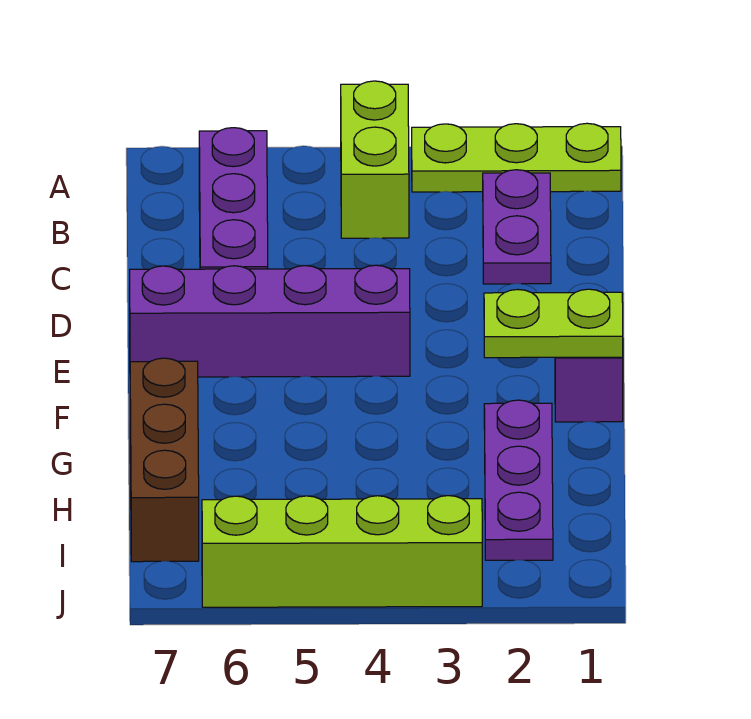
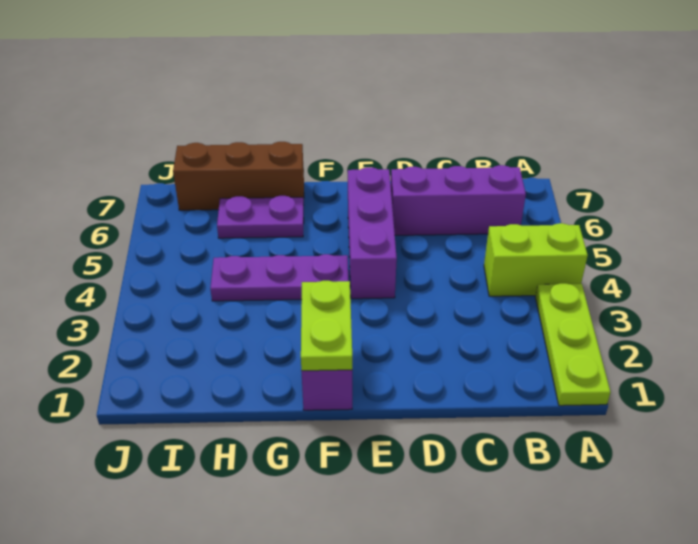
purple 1x2 plate [483,170,551,284] -> purple 1x2 plate moved to [217,196,304,238]
purple 1x4 brick [130,265,410,377] -> purple 1x3 brick [348,167,397,299]
purple 1x3 plate [484,400,553,560] -> purple 1x3 plate moved to [210,254,349,301]
lime 1x4 brick [202,496,482,607] -> none

